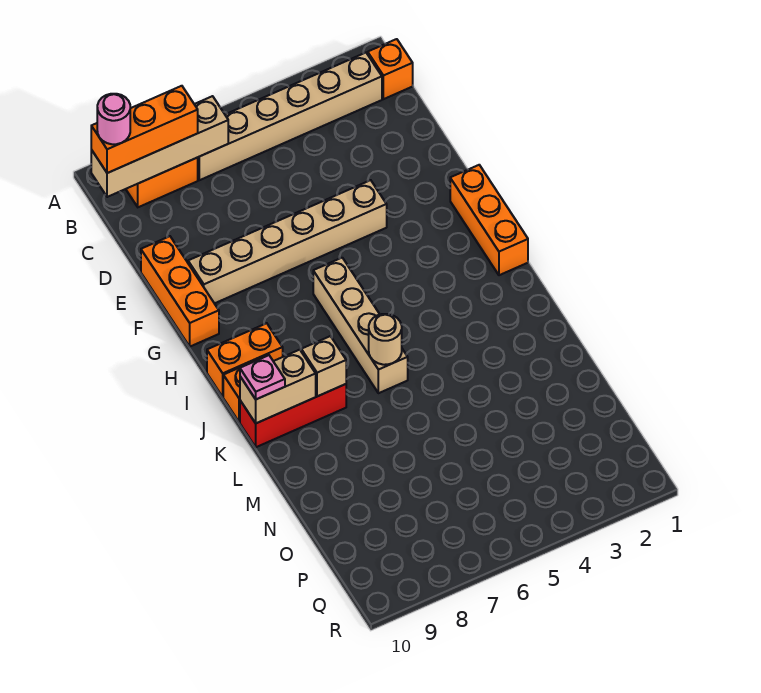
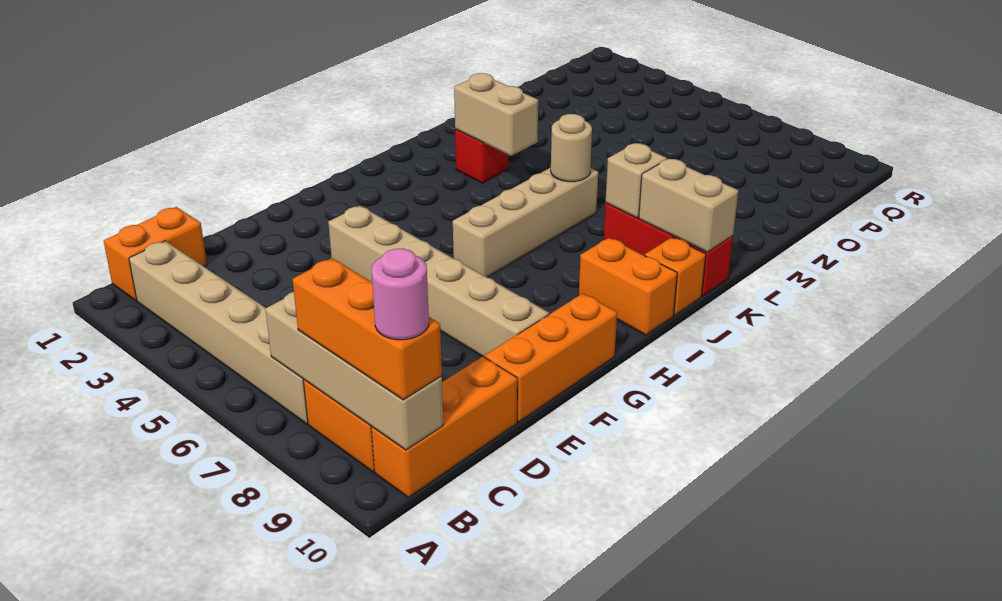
orange 1x1 brick [368,39,413,99] -> orange 1x2 brick [104,207,207,301]
orange 1x3 brick [450,165,528,275] -> orange 1x3 brick moved to [371,357,517,498]
none -> red 1x1 brick [455,129,508,183]
none -> tan 1x2 brick [454,73,538,156]
pink 1x1 plate [240,355,285,399] -> none

